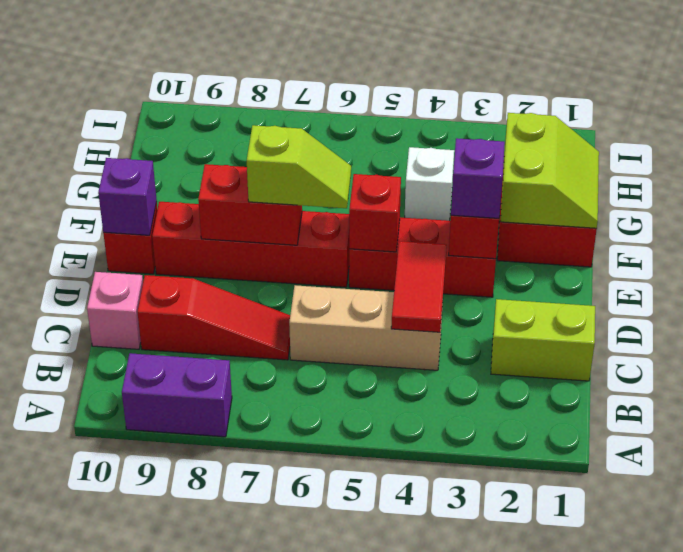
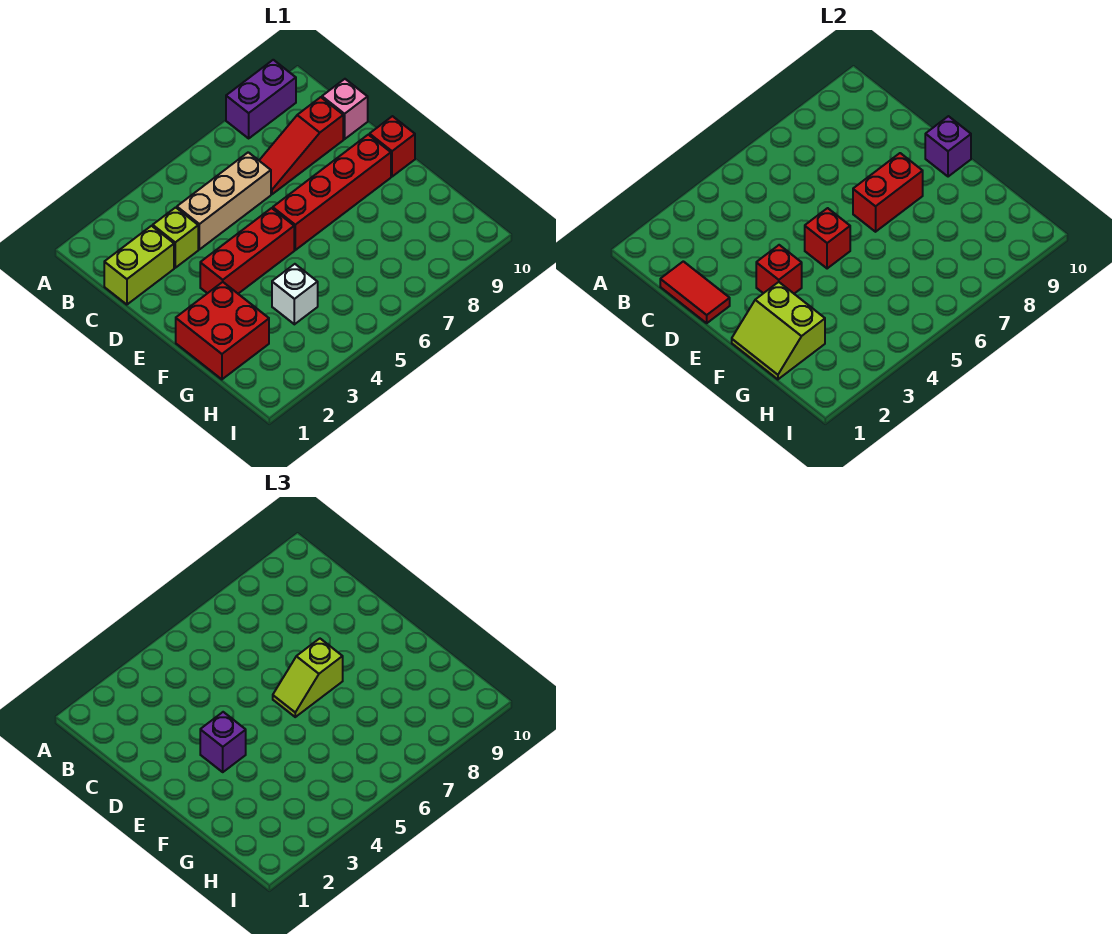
none -> lime 1x1 brick [153,207,198,268]
red 1x2 tile [391,241,447,332] -> red 1x2 tile moved to [660,261,730,323]

